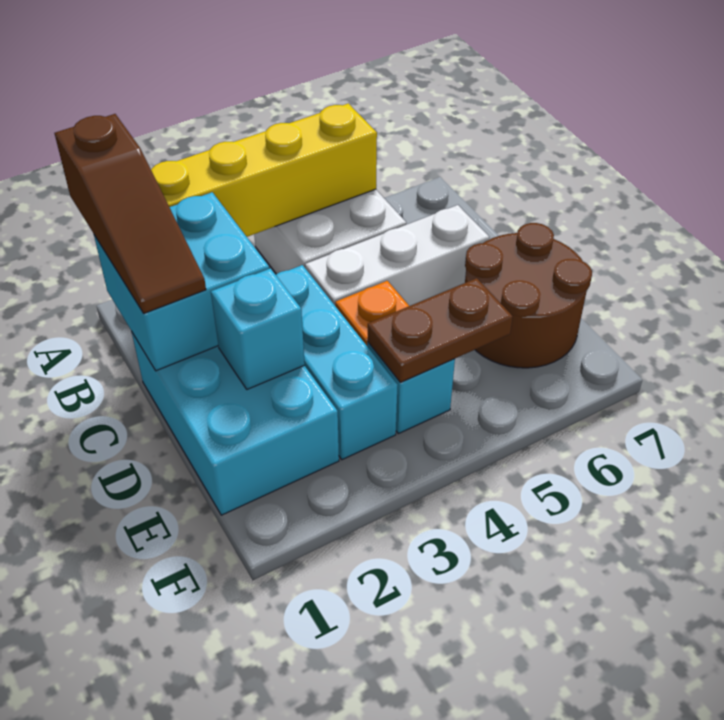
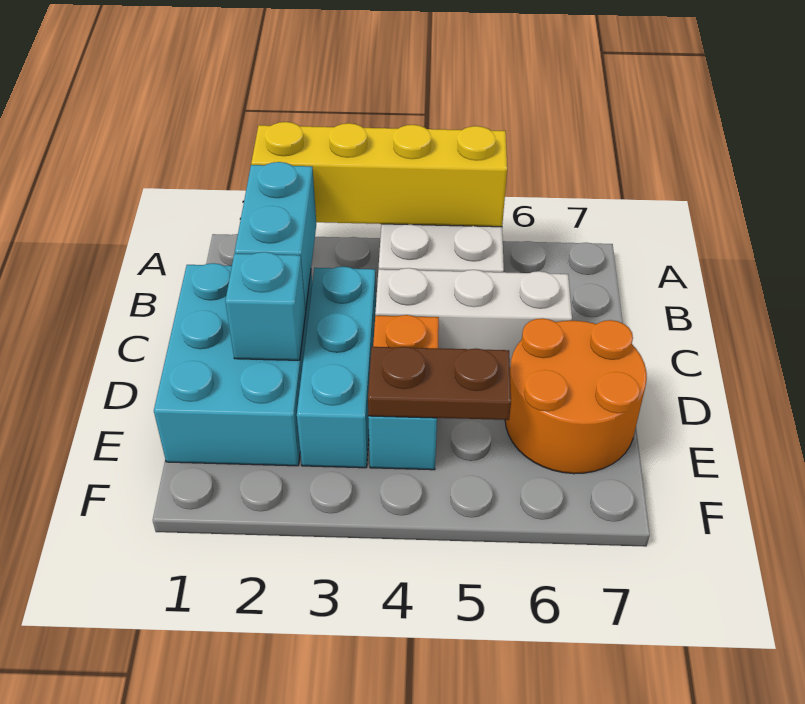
brown 1x3 slope [55,114,206,313] -> none
cyan 2x2 brick [94,192,269,371] -> cyan 1x2 brick [235,162,316,311]
brown 2x2 round brick [465,223,592,368] -> orange 2x2 round brick [505,318,647,474]

